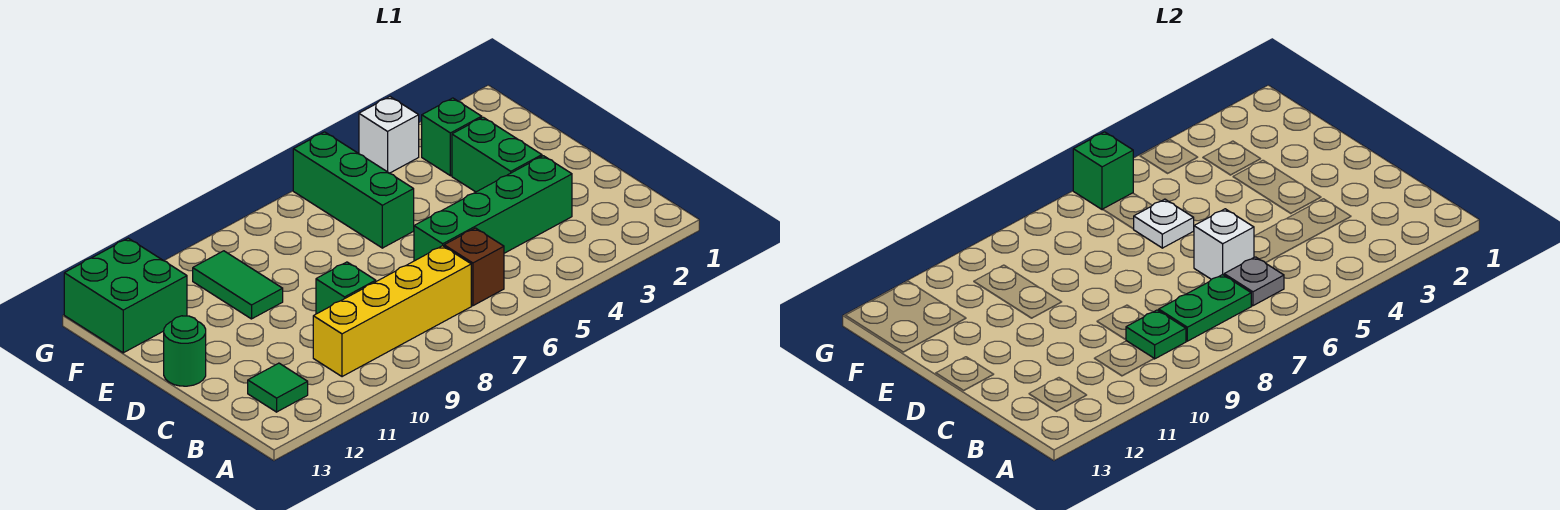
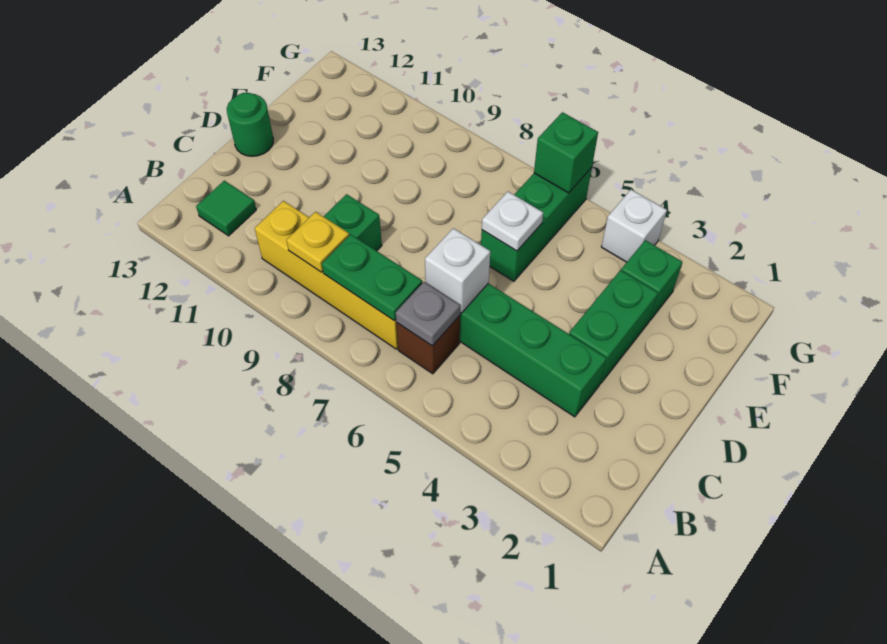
green 1x1 plate [1126,310,1186,359] -> yellow 1x1 plate [286,212,349,272]
green 1x2 tile [193,251,283,319] -> none
green 2x2 brick [64,238,187,353] -> none

